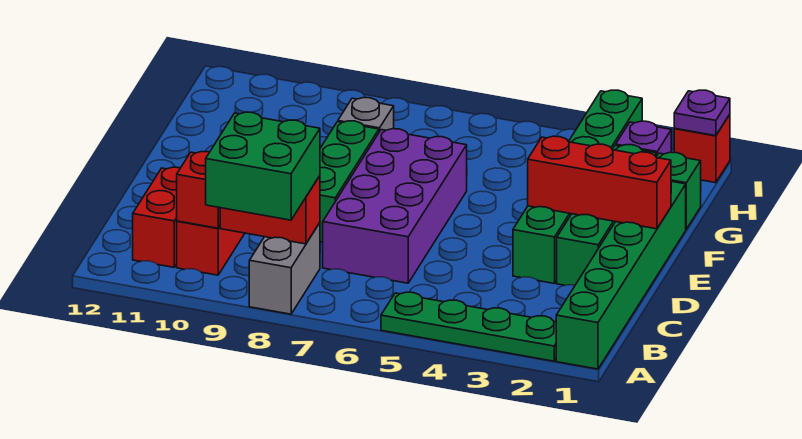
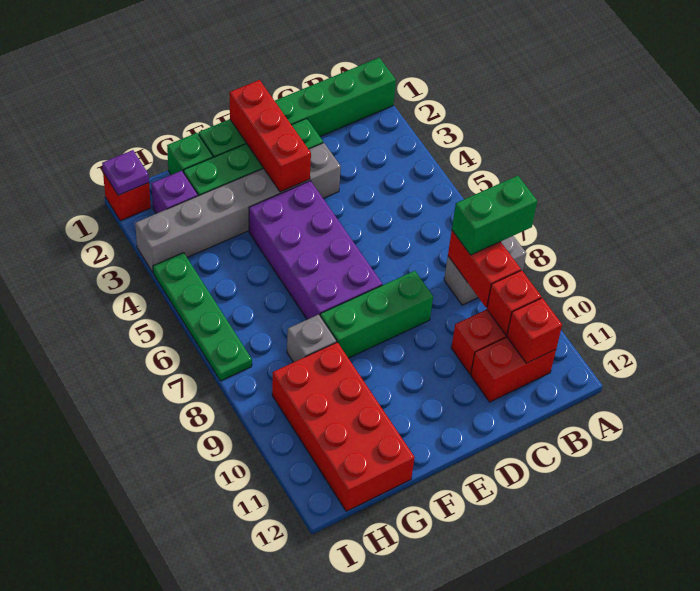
green 1x4 plate [381,292,556,361] -> green 1x4 plate moved to [153,253,252,381]
green 2x2 brick [206,112,320,220] -> green 1x2 brick [452,176,537,255]
none -> red 1x1 brick [507,298,562,363]
purple 2x4 brick [323,129,467,283] -> purple 2x4 brick turned to [249,181,382,319]
green 1x6 brick [513,90,642,284] -> grey 1x6 brick [135,143,341,272]
none -> red 2x4 brick [272,342,415,511]

